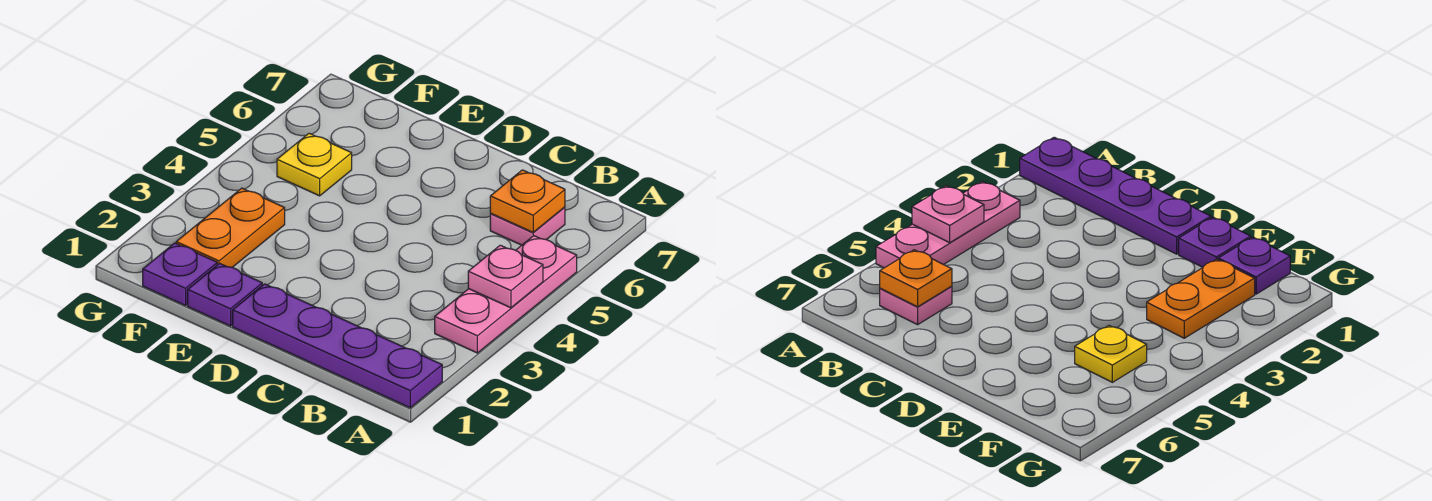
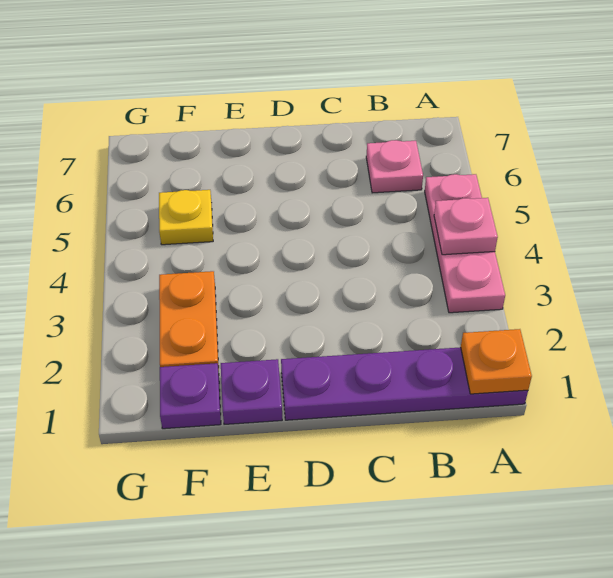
orange 1x1 plate [490,170,565,232] -> orange 1x1 plate moved to [461,329,532,394]

